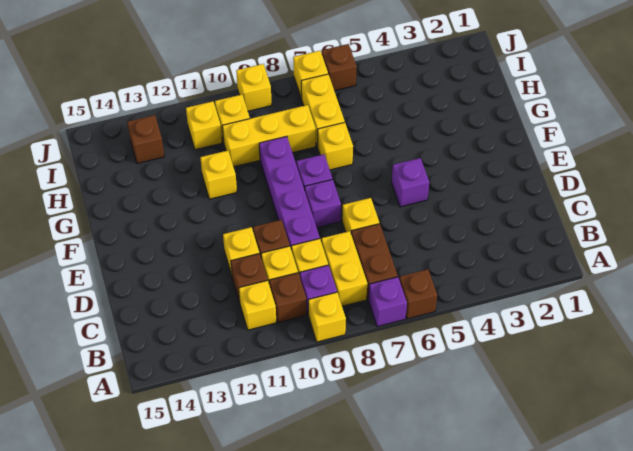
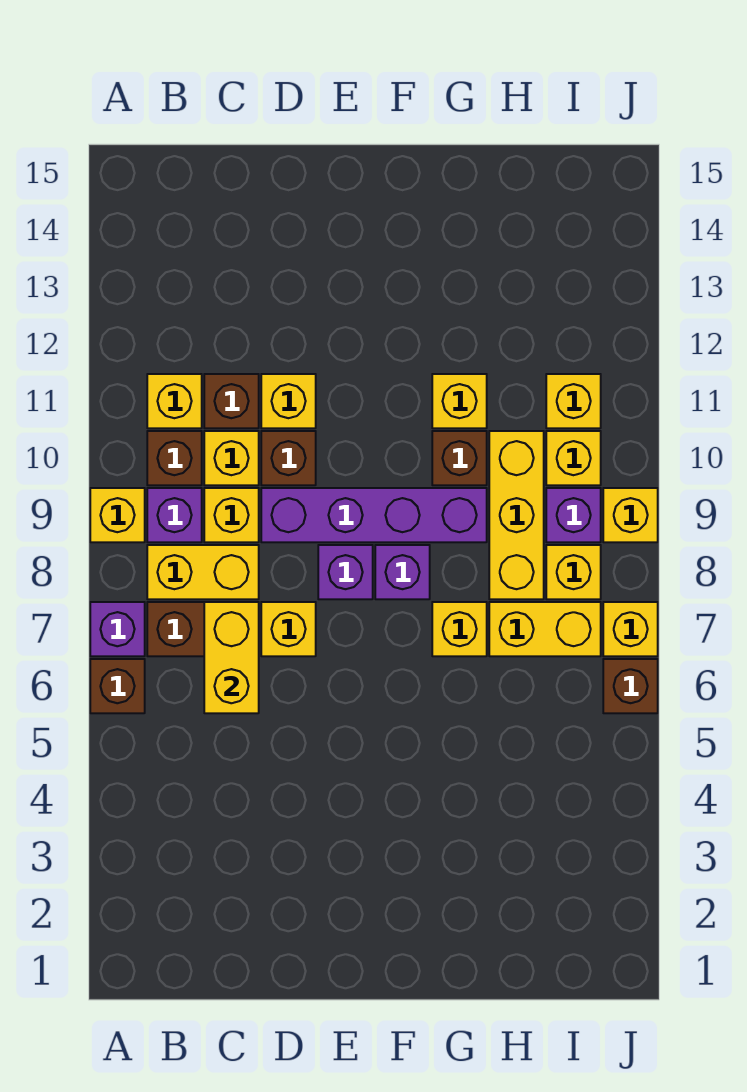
none -> yellow 1x2 brick [204,602,259,713]
purple 1x1 brick [392,158,429,207] -> purple 1x1 brick moved to [546,488,601,542]
none -> yellow 1x1 brick [546,545,601,599]
brown 1x1 brick [127,115,164,164] -> brown 1x1 brick moved to [432,431,487,485]

